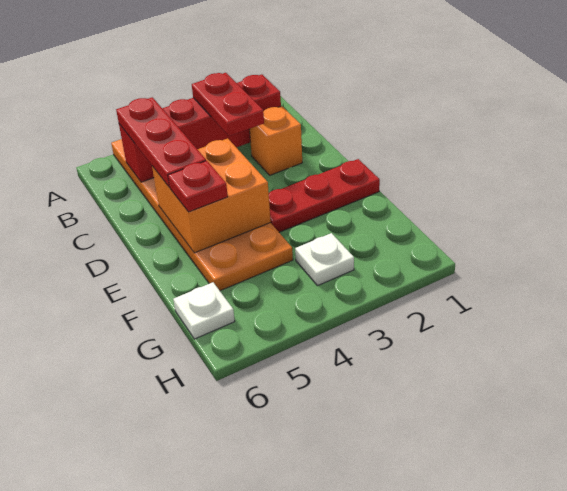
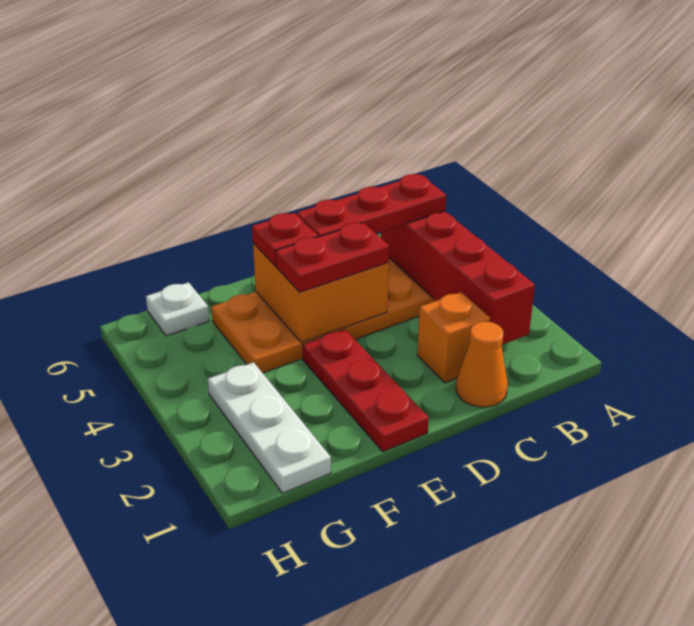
red 1x2 plate [192,73,264,136] -> red 1x2 plate moved to [275,223,389,292]
none -> orange 1x1 cone [456,322,508,407]
white 1x1 plate [295,233,354,286] -> white 1x3 plate [208,362,331,493]

